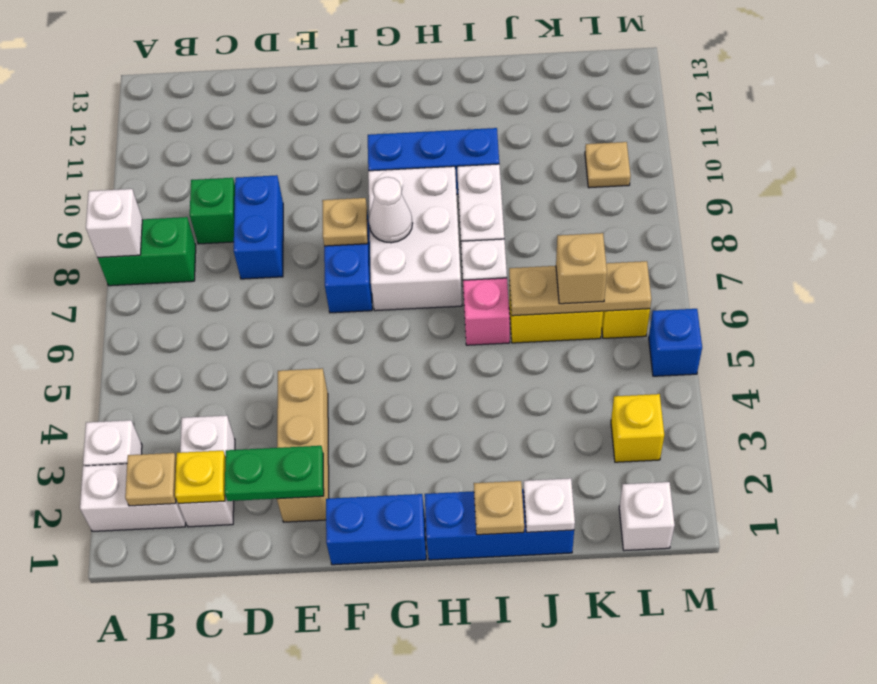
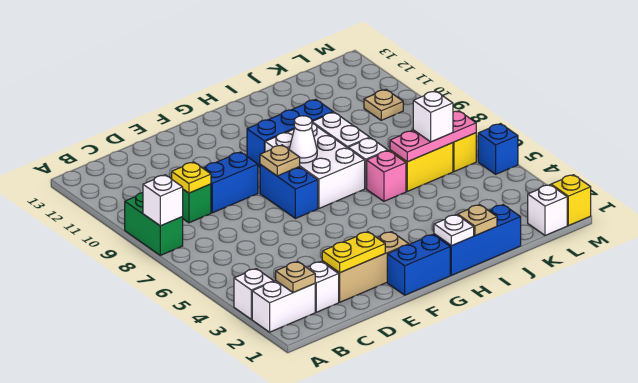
green 1x2 brick [98,217,196,286] -> green 1x2 brick turned to [125,193,183,255]
white 1x2 brick [179,415,235,527] -> white 1x1 brick [307,262,339,312]
yellow 1x1 plate [175,451,226,504] -> yellow 1x1 plate moved to [172,162,211,193]
green 1x2 plate [225,446,324,501] -> yellow 1x2 plate [322,232,385,273]
blue 1x2 brick [234,175,283,279] -> blue 1x2 brick turned to [203,152,258,213]
tan 1x3 brick [277,368,329,522] -> tan 1x3 brick turned to [322,232,409,302]
white 1x1 plate [524,478,575,532] -> white 1x1 plate moved to [434,215,474,246]
tan 1x3 plate [509,261,651,316] -> pink 1x3 plate [390,111,476,162]
tan 1x1 brick [556,233,607,304] -> white 1x1 brick [413,91,453,142]
yellow 1x1 brick [611,394,664,462] -> yellow 1x1 brick moved to [551,175,591,226]

